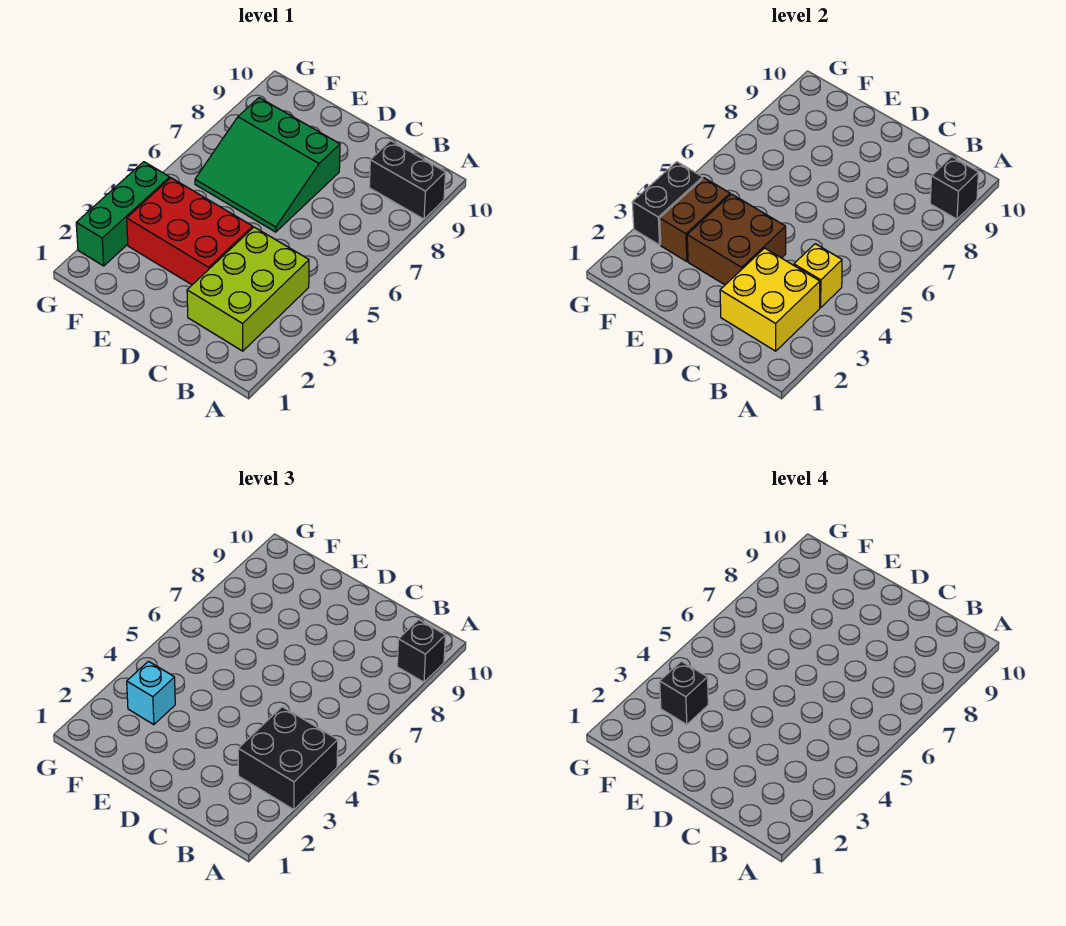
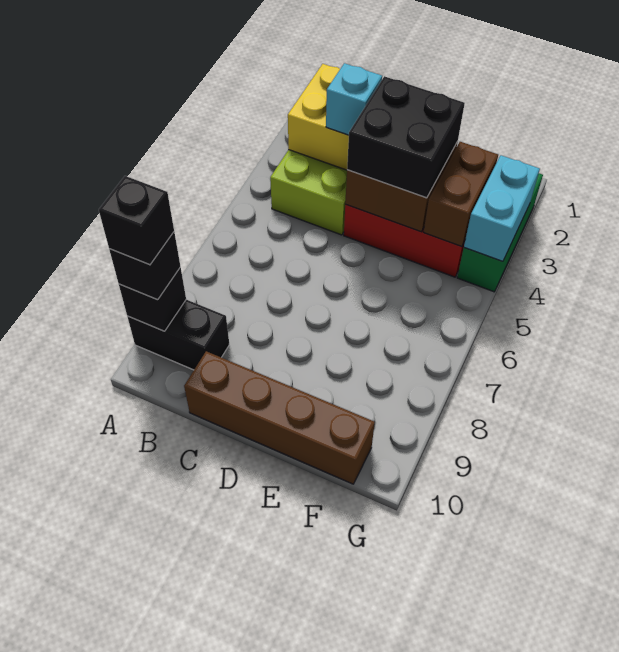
black 2x2 brick [238,707,338,810] -> black 2x2 brick moved to [347,76,465,198]
yellow 1x1 brick [794,244,842,308] -> none
none -> brown 1x4 brick [184,351,375,484]
green 3x3 slope [195,98,340,232] -> none
cyan 1x1 brick [127,661,175,725] -> cyan 1x1 brick moved to [326,63,382,135]
black 1x1 brick [660,661,708,725] -> black 1x1 brick moved to [99,176,174,265]
black 1x2 brick [632,162,703,245] -> cyan 1x2 brick [464,155,540,261]

